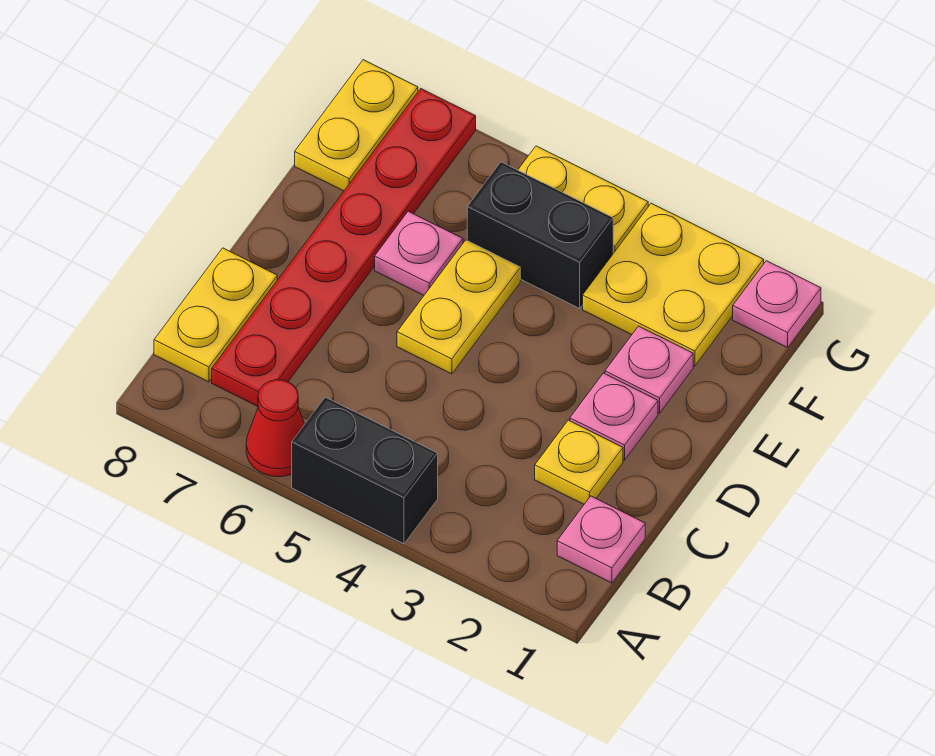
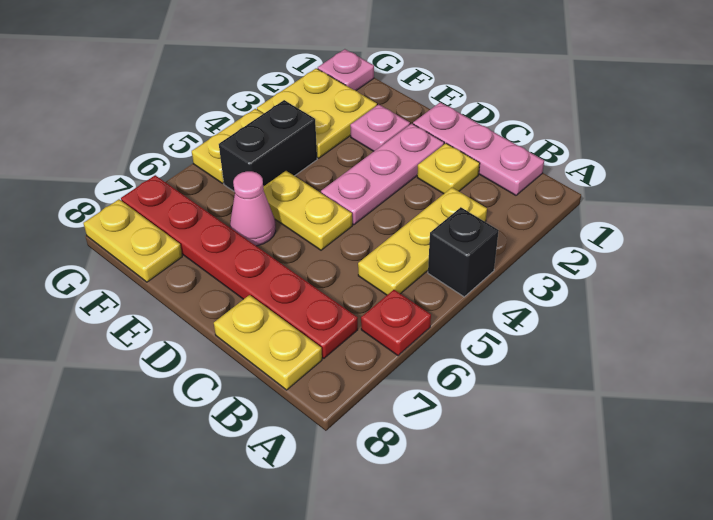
black 1x2 brick [292,397,438,544] -> black 1x1 brick [428,207,499,297]
red 1x1 cone [246,380,305,477] -> red 1x1 plate [361,290,431,356]
pink 1x1 plate [557,496,645,583] -> pink 1x3 plate [413,102,544,195]
none -> yellow 1x3 plate [358,188,487,295]
pink 1x1 plate [570,373,658,460] -> pink 1x3 plate [321,124,444,225]
pink 1x1 plate [375,211,463,295] -> pink 1x1 cone [230,171,276,246]

